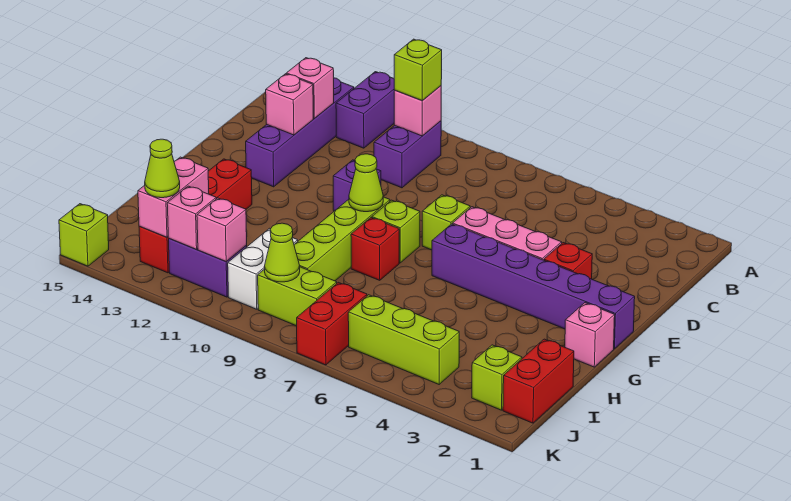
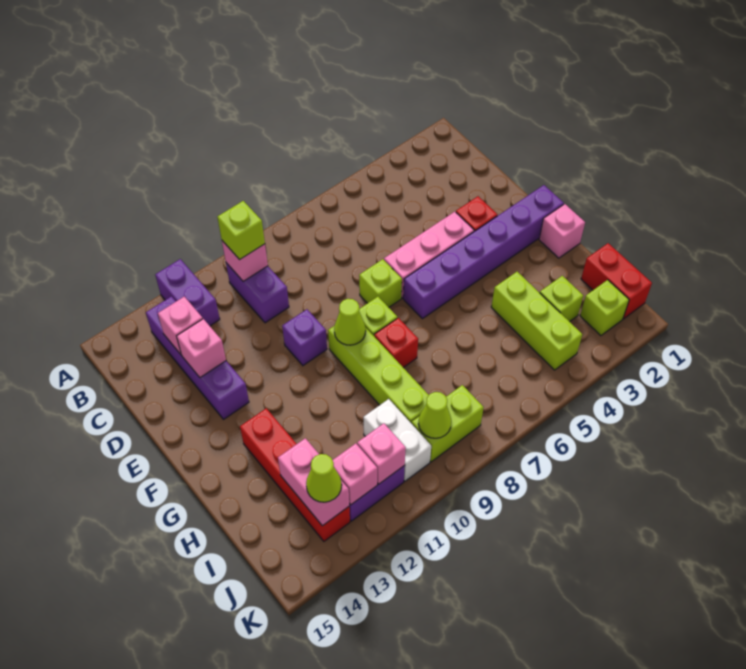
lime 1x3 brick [348,295,459,384] -> lime 1x3 brick turned to [491,272,582,370]
red 1x2 brick [297,282,367,365] -> none
lime 1x1 brick [59,204,109,266] -> lime 1x1 brick moved to [540,276,583,322]

